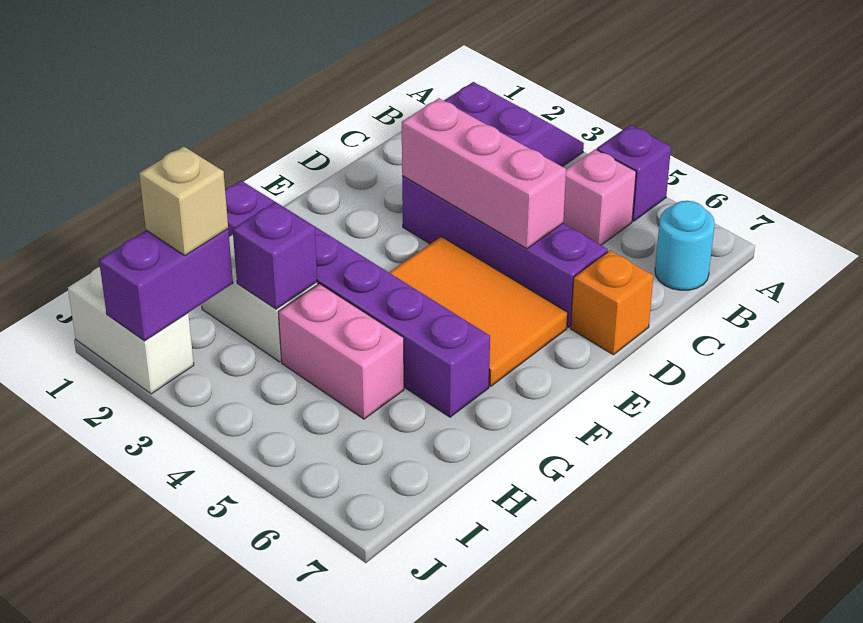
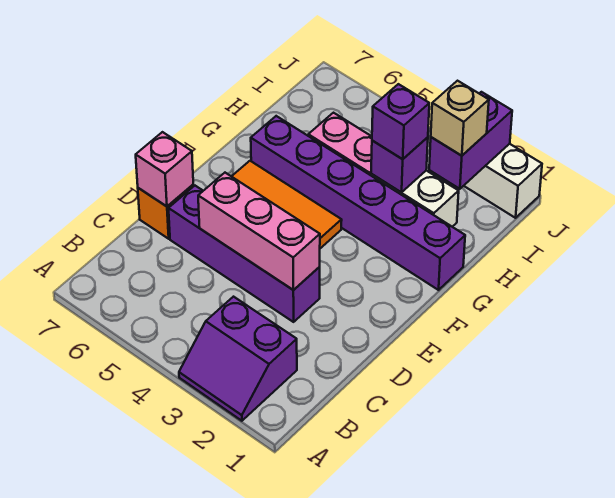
purple 1x1 brick [597,125,671,221] -> purple 1x1 brick moved to [372,84,429,159]
pink 1x1 brick [563,149,636,245] -> pink 1x1 brick moved to [136,132,193,206]
cyan 1x1 round brick [655,201,715,290] -> none

